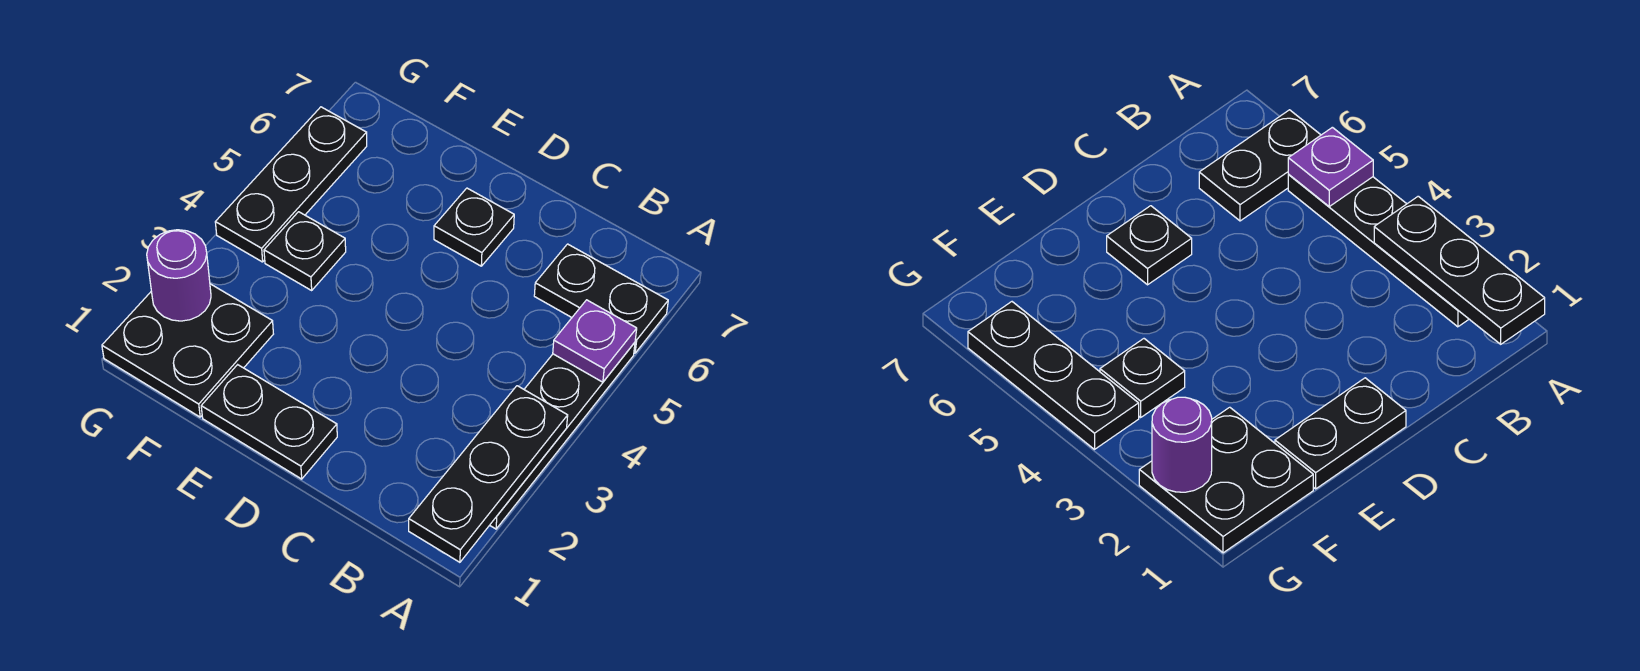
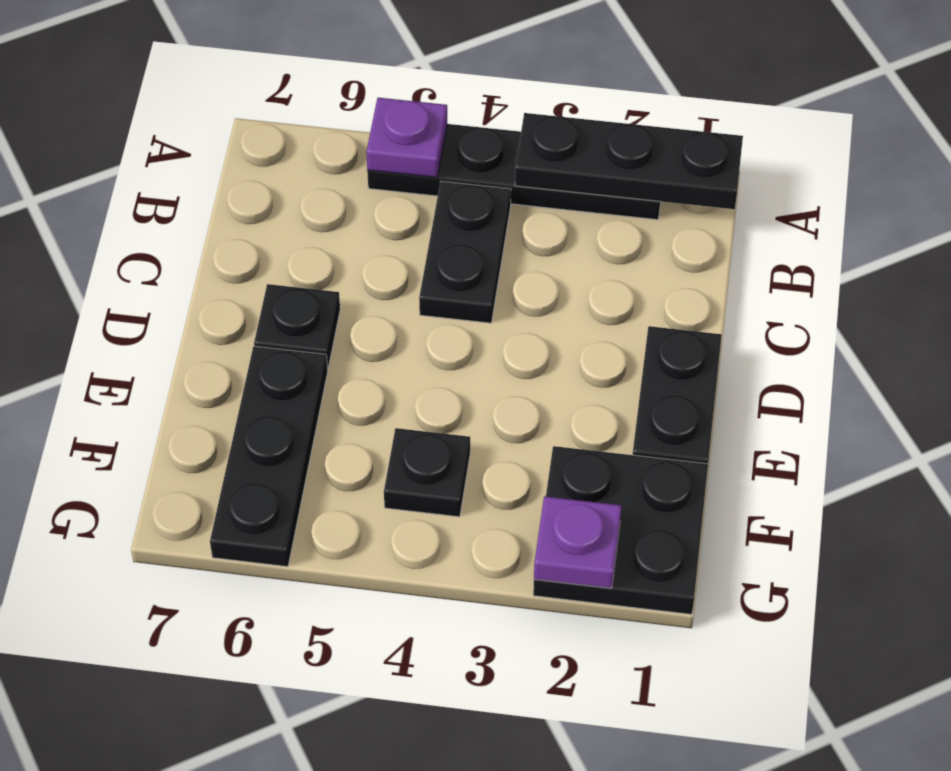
black 1x2 plate [534,244,668,353] -> black 1x2 plate moved to [419,181,511,323]
purple 1x1 round brick [147,230,211,321] -> purple 1x1 plate [534,496,621,588]
black 1x3 plate [215,107,367,262] -> black 1x3 plate turned to [210,346,328,567]

